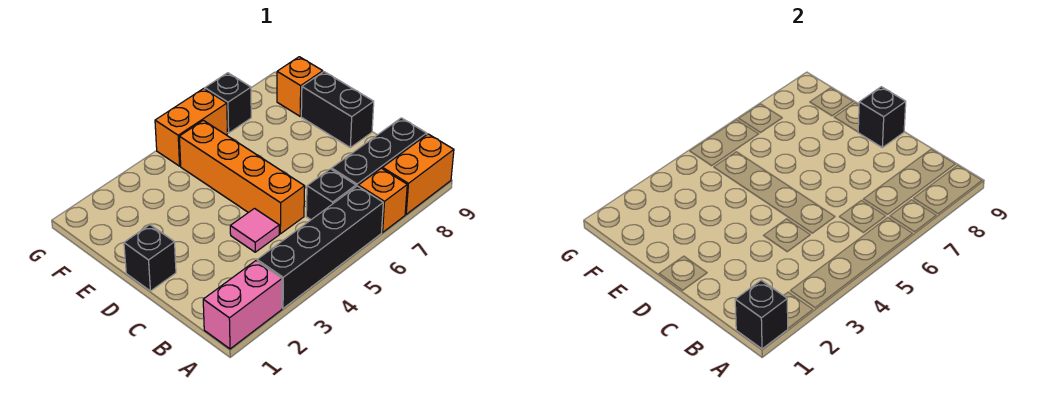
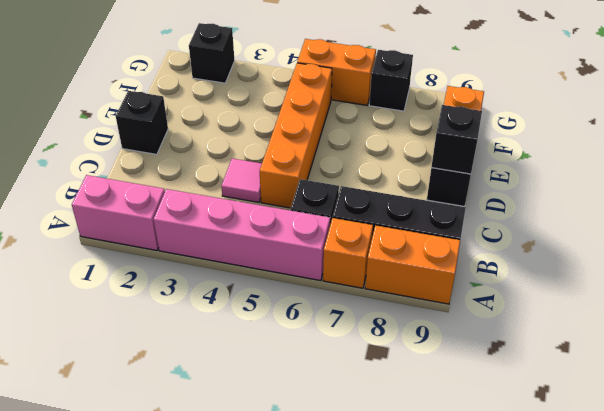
black 1x1 brick [735,280,788,349] -> black 1x1 brick moved to [189,23,235,83]
black 1x4 brick [257,186,383,308] -> pink 1x4 brick [154,189,330,281]

